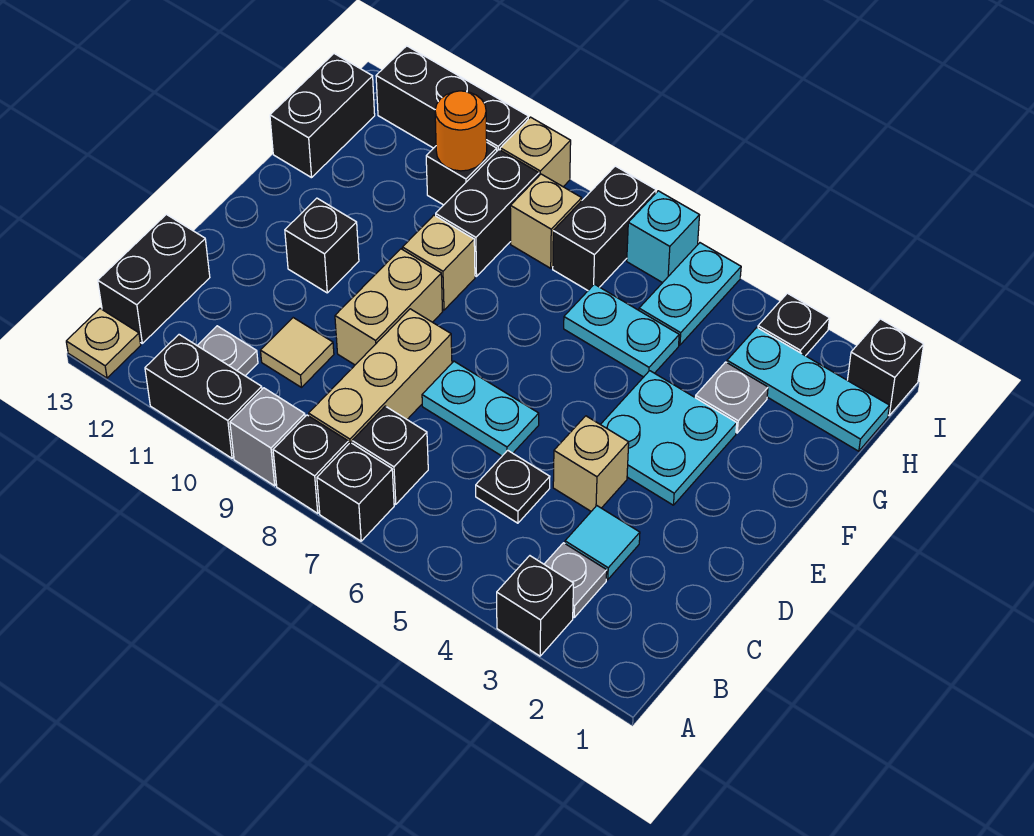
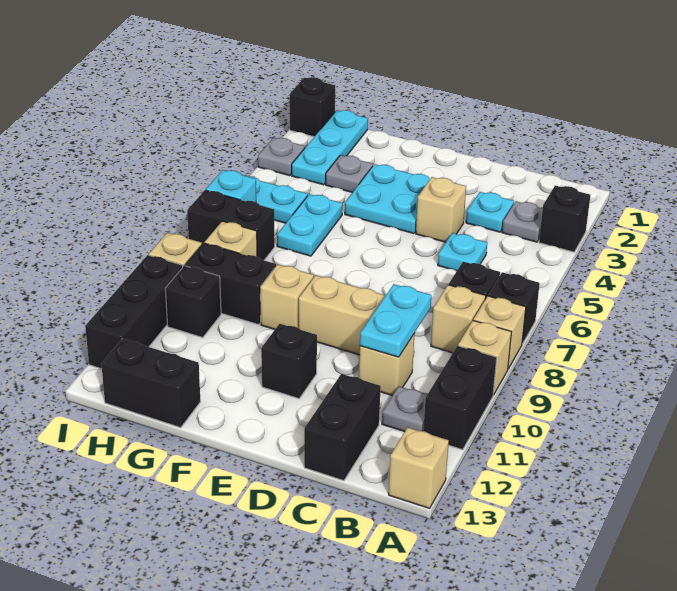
black 1x1 brick [273,415,348,513] -> tan 1x1 brick [473,296,526,369]
grey 1x1 brick [230,388,305,486] -> tan 1x1 brick [458,321,511,395]
tan 1x1 plate [66,309,141,378] -> tan 1x1 brick [389,428,449,508]
tan 1x3 brick [309,309,452,444] -> tan 1x1 brick [431,285,486,353]
black 1x2 brick [98,214,210,343] -> black 1x2 brick turned to [304,374,381,481]
cyan 1x1 tile [565,506,640,580] -> cyan 1x1 plate [466,192,514,232]
black 1x1 plate [476,450,550,523] -> cyan 1x1 plate [438,233,487,271]
tan 1x1 tile [261,318,334,387] -> tan 1x1 brick [359,333,415,396]
cyan 1x2 plate [422,361,539,456] -> cyan 1x2 plate moved to [360,284,431,357]
orange 1x1 round brick [435,91,487,171] -> none
black 1x1 plate [758,293,829,356] -> grey 1x1 plate [258,138,305,176]

